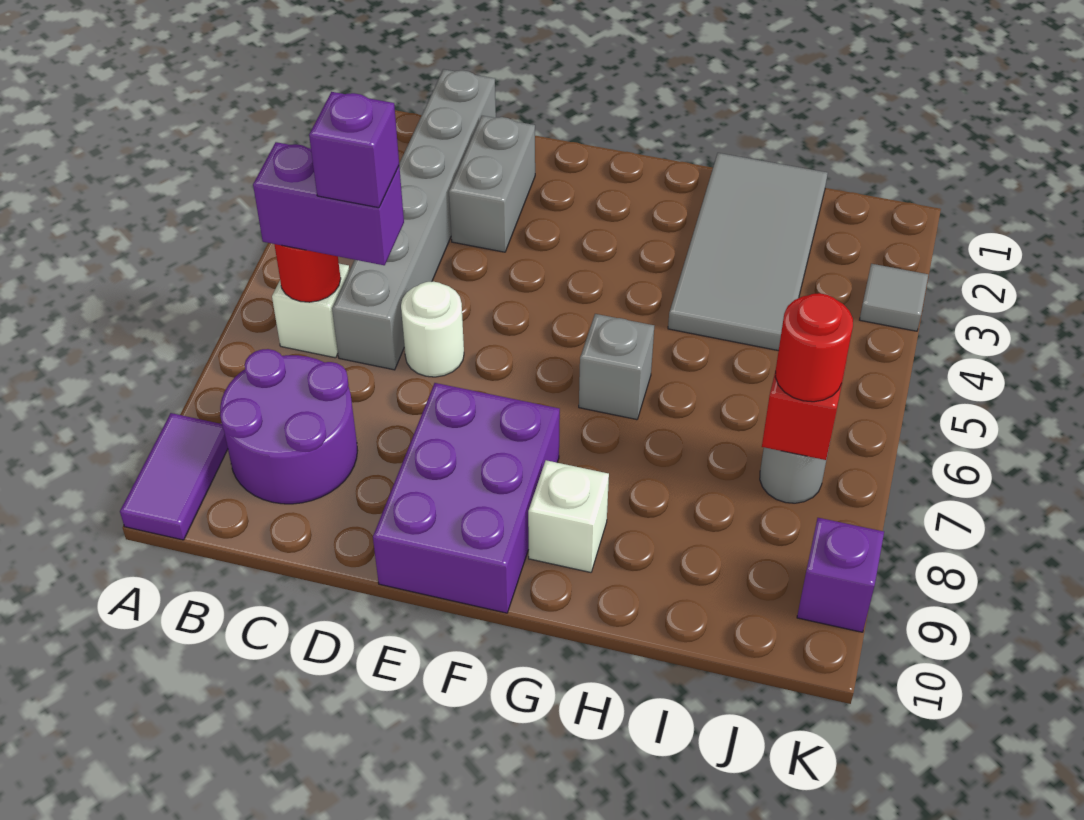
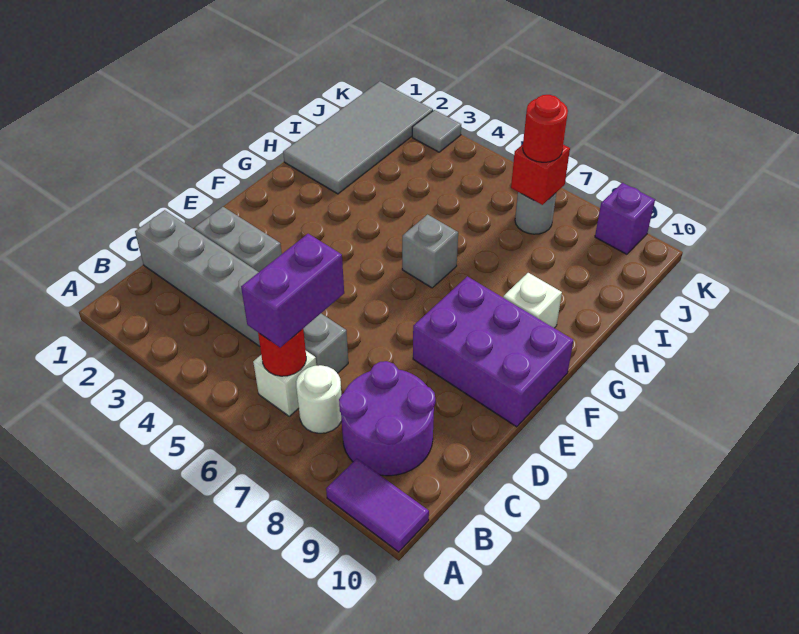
purple 1x1 brick [309,92,399,208] -> none
white 1x1 round brick [401,281,464,377] -> white 1x1 round brick moved to [296,365,342,433]
grey 2x4 tile [668,153,828,351] -> grey 2x4 tile turned to [283,81,433,194]

